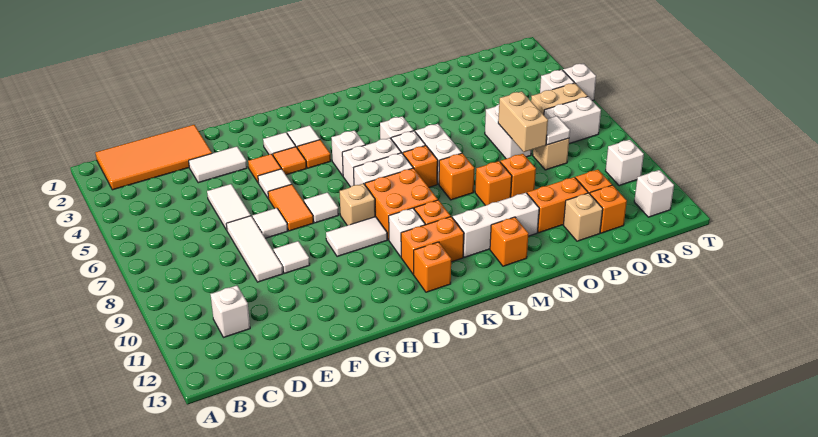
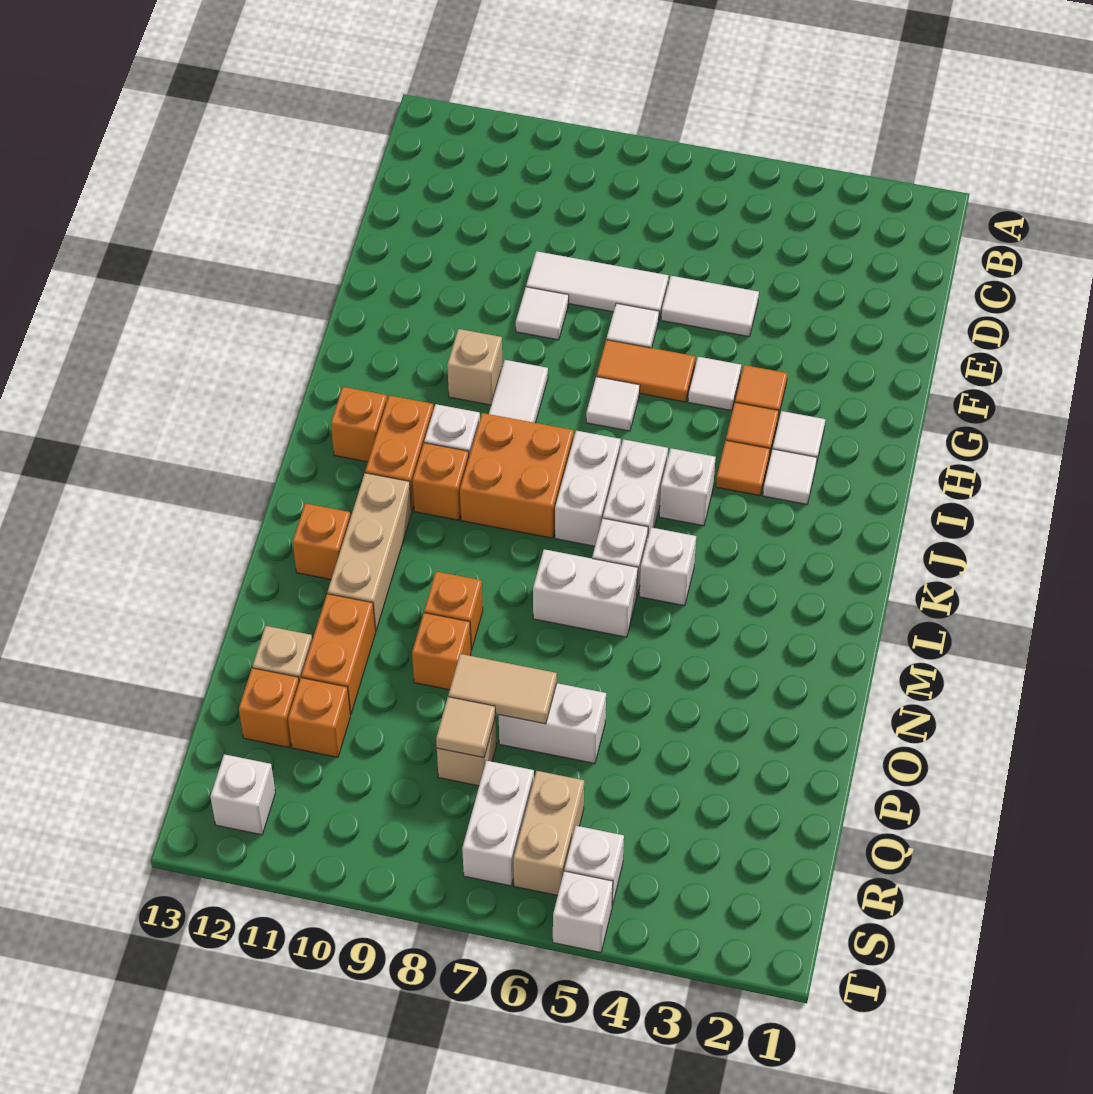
orange 2x4 tile [95,125,212,190] -> none
white 1x1 brick [210,285,250,337] -> none
white 1x2 tile [189,146,247,183] -> none
tan 1x1 brick [340,184,375,225] -> tan 1x1 brick moved to [447,329,502,405]
orange 1x1 brick [403,145,438,187] -> none
white 1x3 brick [452,193,539,257] -> tan 1x3 brick [328,473,412,631]
orange 1x1 brick [439,153,474,200] -> none
tan 1x2 brick [498,91,548,152] -> tan 1x2 tile [448,654,557,724]
white 1x1 tile [546,116,570,145] -> tan 1x1 tile [436,697,496,758]
white 1x1 brick [606,140,644,186] -> none

